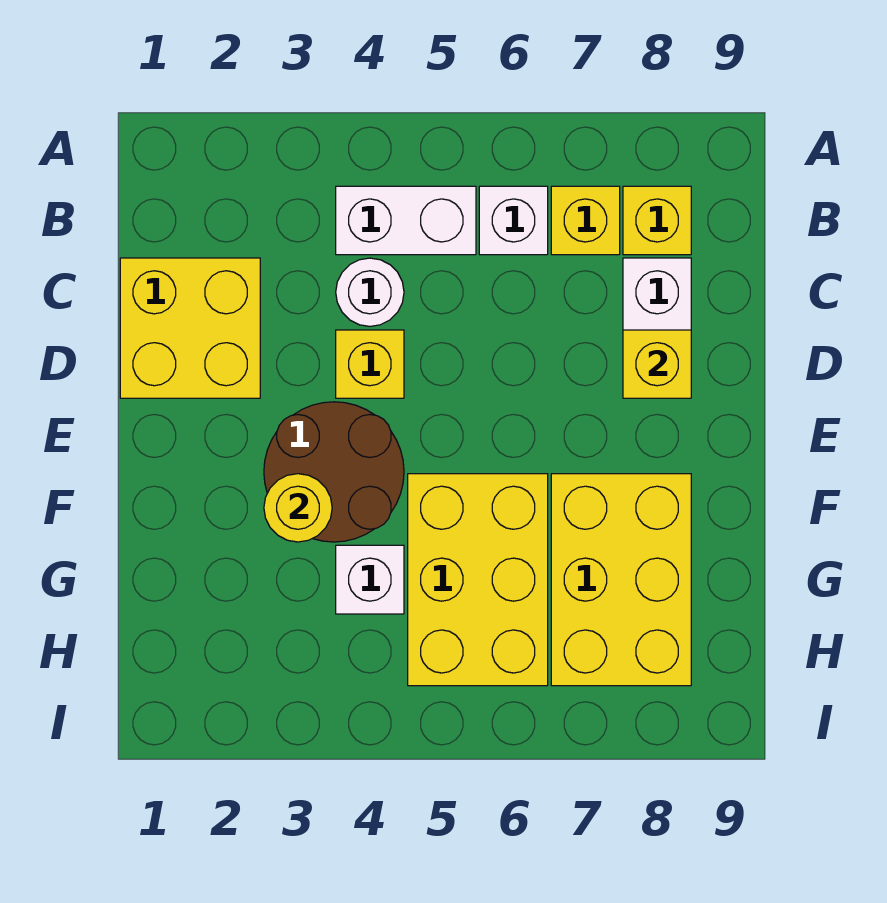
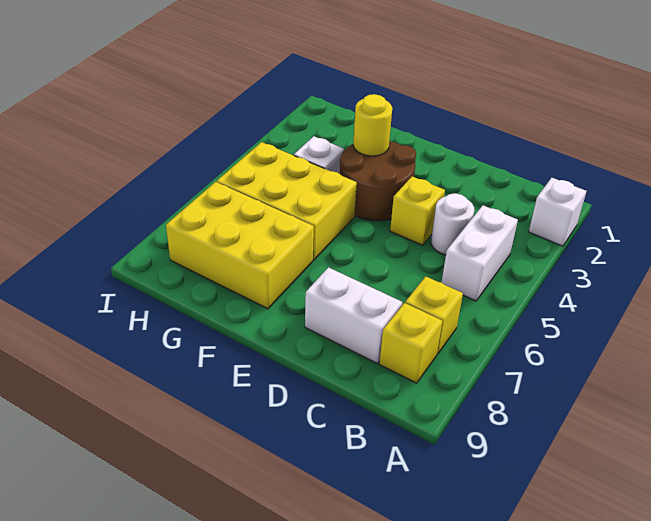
white 1x1 brick [479,186,548,255] -> white 1x1 brick moved to [529,178,586,246]
yellow 2x2 brick [120,258,260,398] -> none
yellow 1x1 brick [623,330,691,398] -> none

